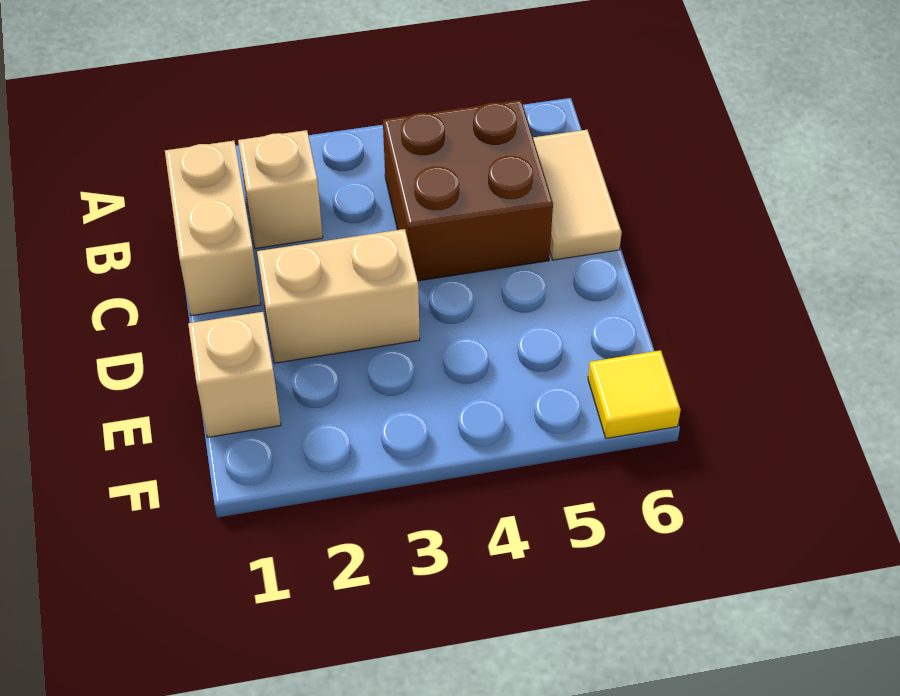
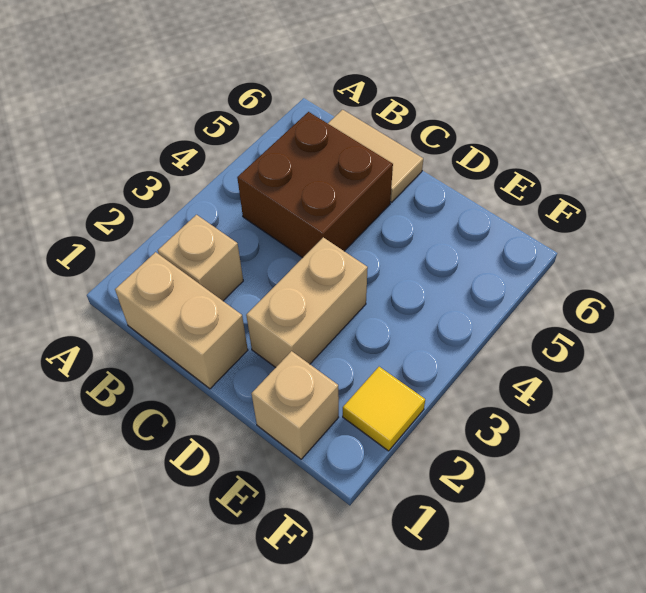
yellow 1x1 tile [588,350,681,438] -> yellow 1x1 tile moved to [343,367,425,451]

